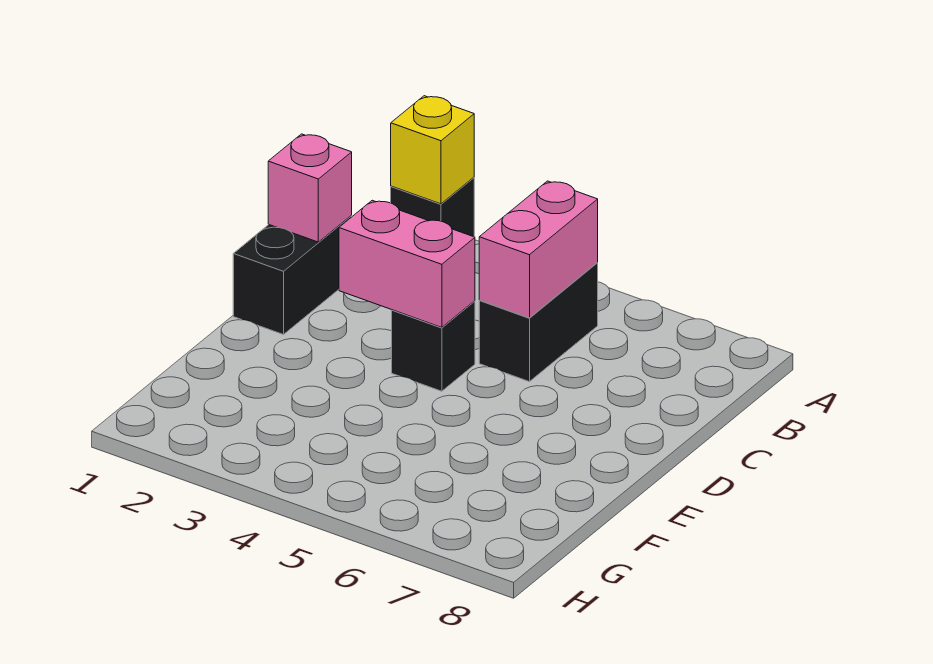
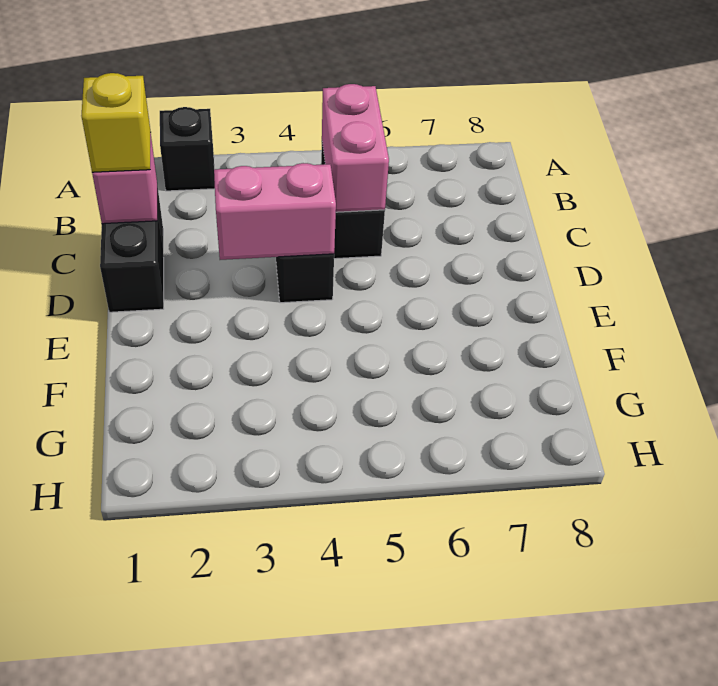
yellow 1x1 brick [391,96,474,204] -> yellow 1x1 brick moved to [81,73,151,172]

